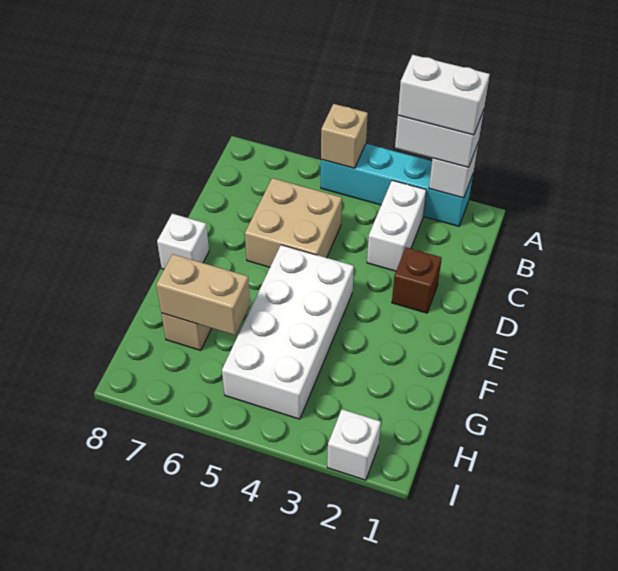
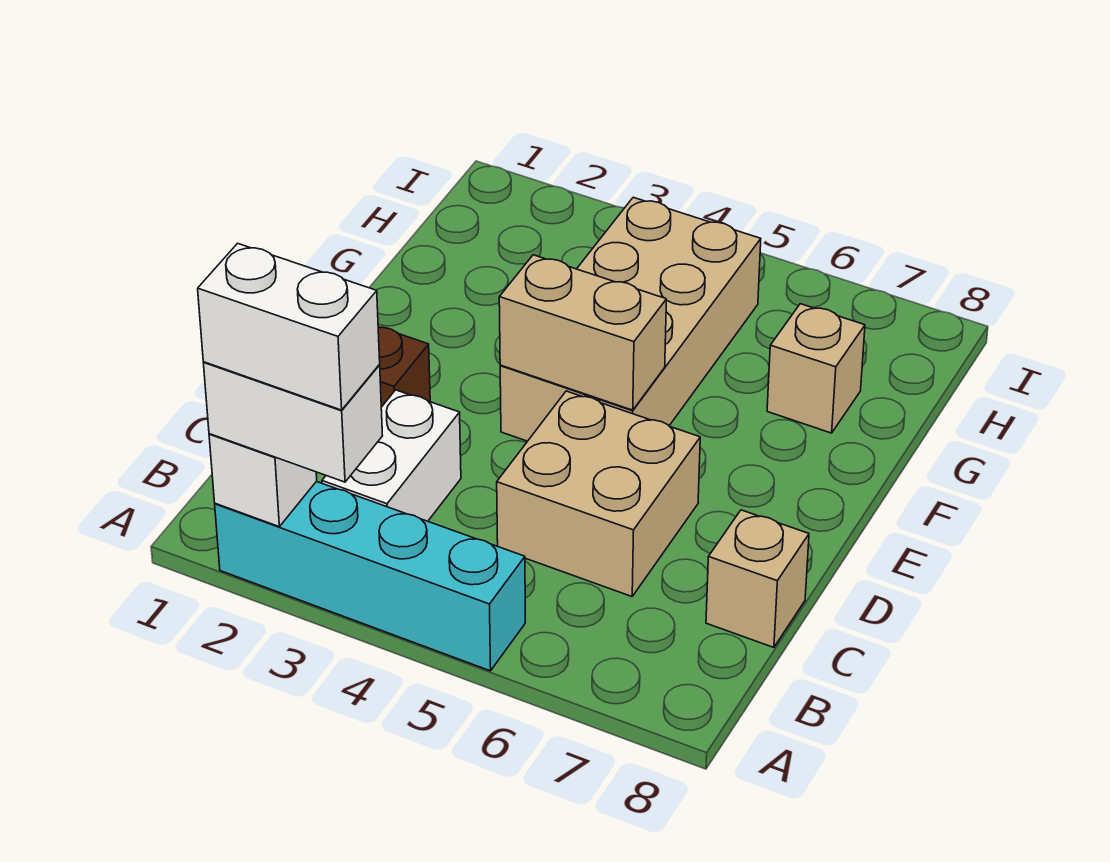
tan 1x1 brick [321,104,368,168] -> tan 1x1 brick moved to [706,510,809,647]
white 2x4 brick [222,245,354,419] -> tan 2x4 brick [500,197,761,441]
white 1x1 brick [157,214,209,269] -> none
tan 1x2 brick [156,254,250,335] -> tan 1x2 brick moved to [499,255,666,410]
white 1x1 brick [327,409,381,480] -> none

